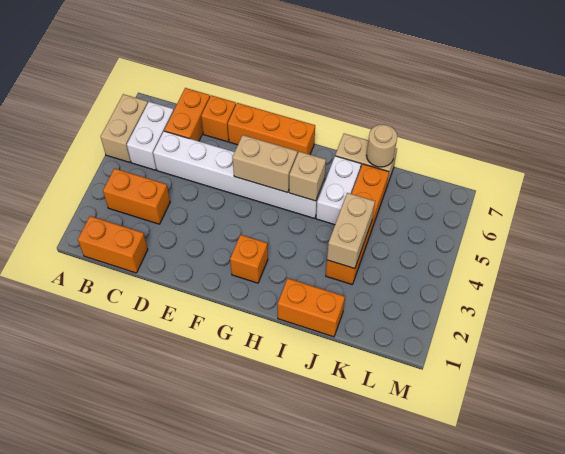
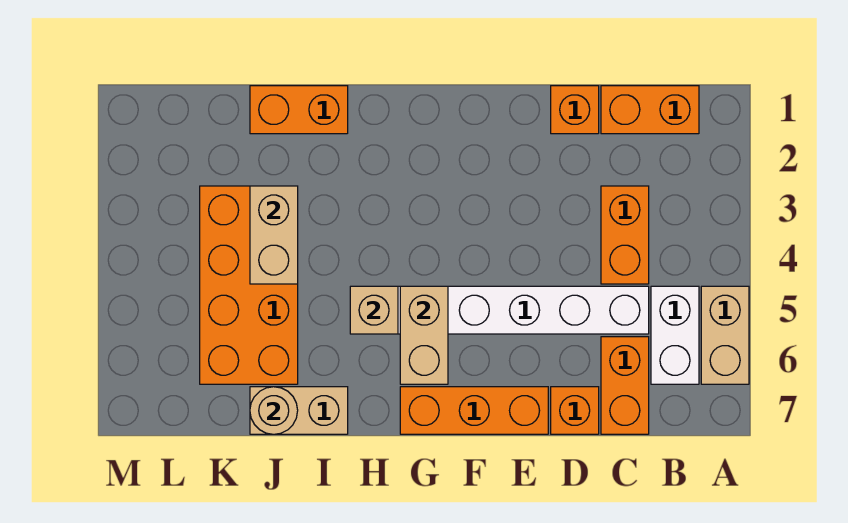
orange 1x2 brick [103,168,170,224] -> orange 1x2 brick turned to [601,186,649,284]
tan 1x2 brick [232,135,297,192] -> tan 1x2 brick turned to [400,286,448,384]
orange 1x1 brick [230,235,268,283] -> orange 1x1 brick moved to [551,86,599,134]
white 1x2 brick [316,156,361,225] -> none
orange 1x4 brick [326,164,389,284] -> orange 2x4 brick [200,186,298,384]

